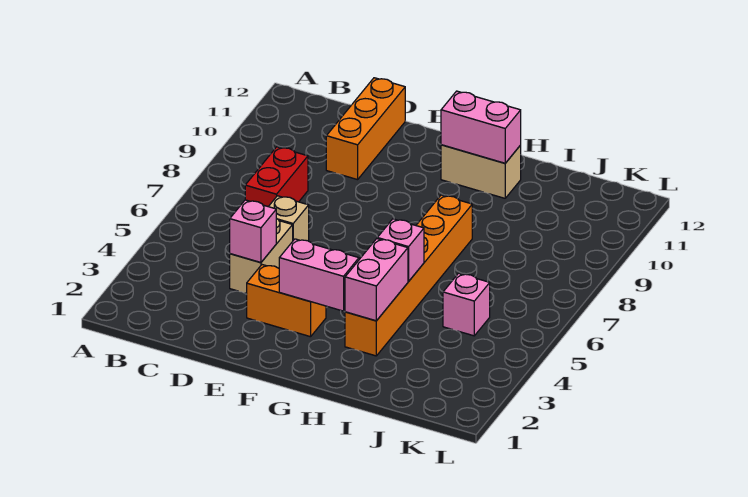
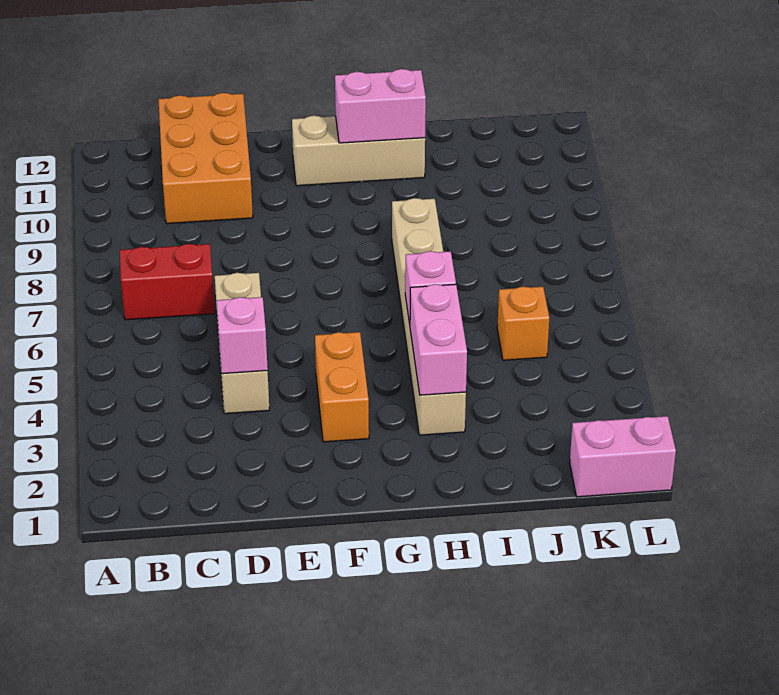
red 1x2 brick [245,147,308,206] -> red 1x2 brick turned to [120,244,215,320]
orange 1x3 brick [326,78,405,180] -> orange 2x3 brick [158,93,253,224]
orange 1x2 brick [247,265,326,337] -> orange 1x2 brick turned to [315,332,369,442]
pink 1x2 brick [279,239,359,311] -> pink 1x2 brick moved to [570,416,676,497]
tan 1x2 brick [441,145,521,198] -> tan 1x3 brick [292,116,425,186]
orange 1x6 brick [345,195,472,356] -> tan 1x6 brick [392,198,466,435]
pink 1x1 brick [443,273,490,336] -> orange 1x1 brick [497,287,549,360]

